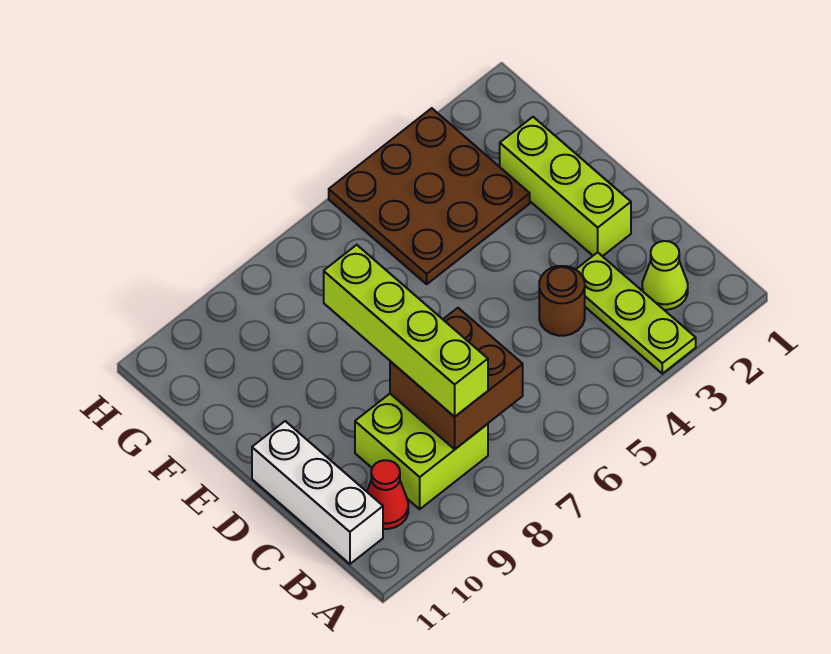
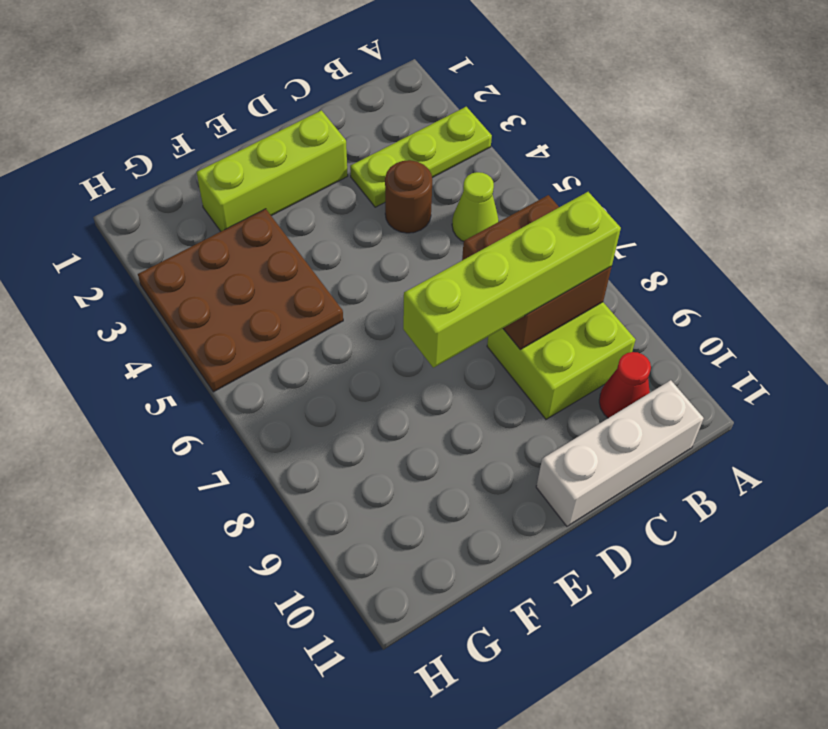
lime 1x1 cone [642,241,688,310] -> lime 1x1 cone moved to [452,172,499,242]

